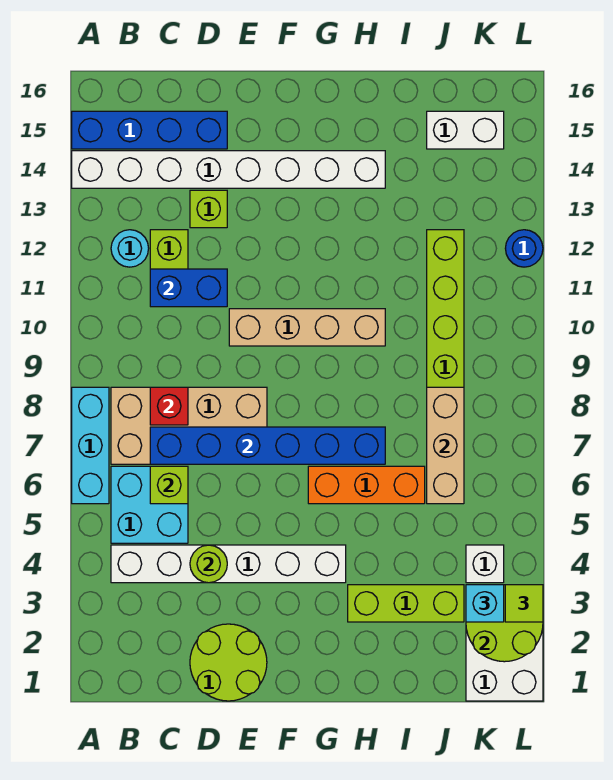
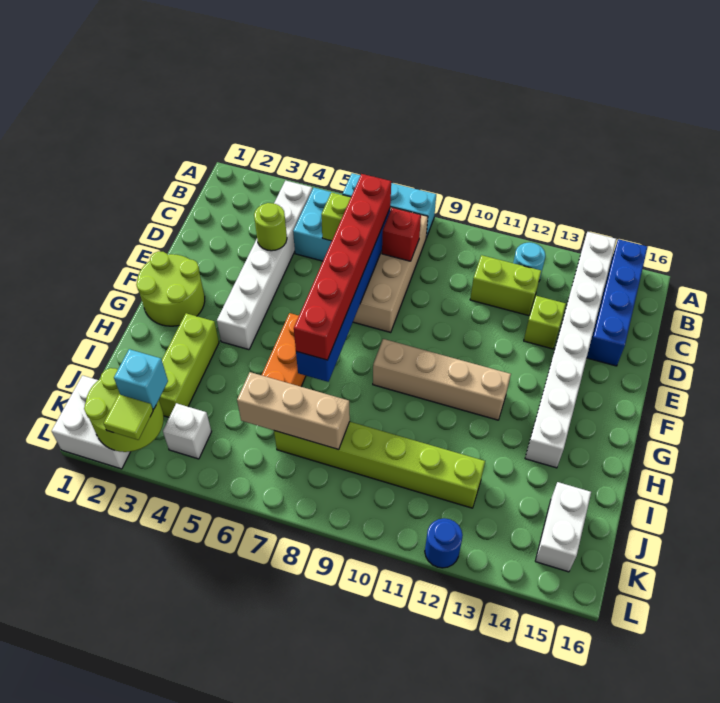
none -> red 1x6 brick [294,174,391,360]
blue 1x2 brick [150,269,227,307] -> none
lime 2x2 round brick [190,624,267,701] -> lime 2x2 round brick moved to [136,251,205,326]
tan 1x4 brick [229,309,385,346] -> tan 1x4 brick turned to [373,339,511,420]

